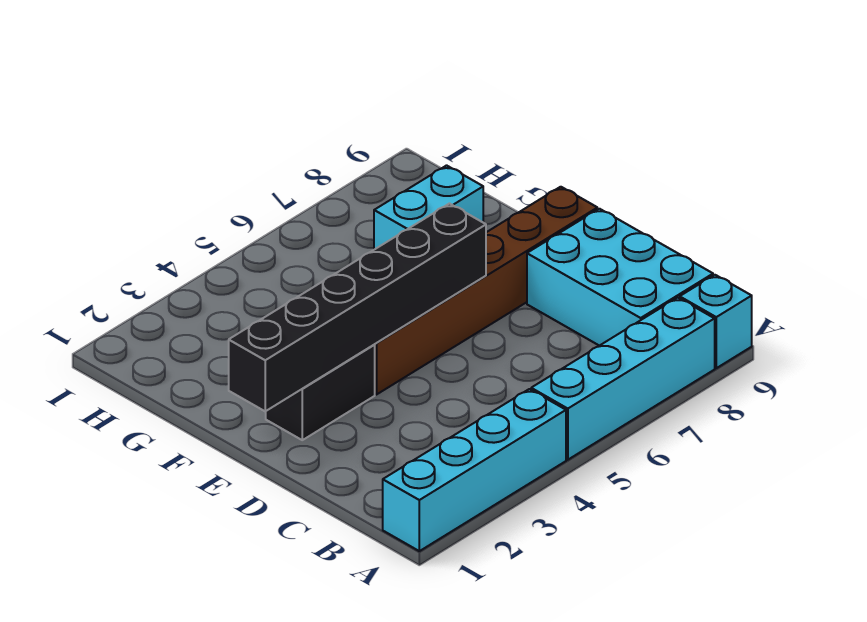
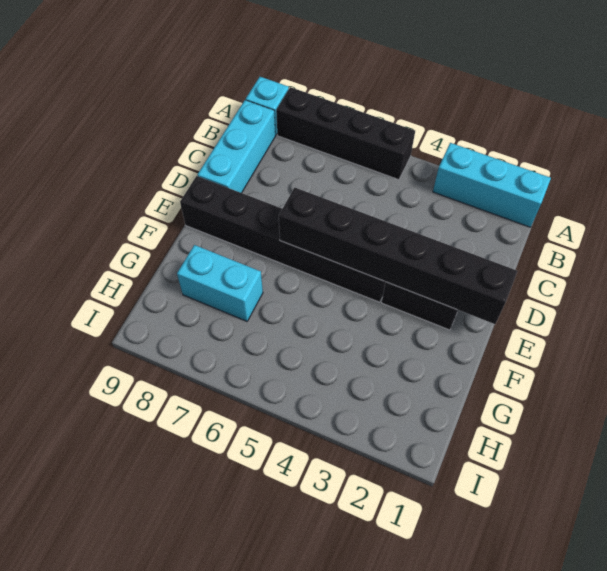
cyan 1x4 brick [383,389,566,551] -> cyan 1x3 brick [433,143,551,227]
cyan 1x4 brick [531,298,715,460] -> black 1x4 brick [276,87,415,180]
cyan 2x3 brick [527,209,713,346] -> cyan 1x3 brick [197,100,275,193]
brown 1x6 brick [375,187,597,394] -> black 1x6 brick [180,176,385,302]

